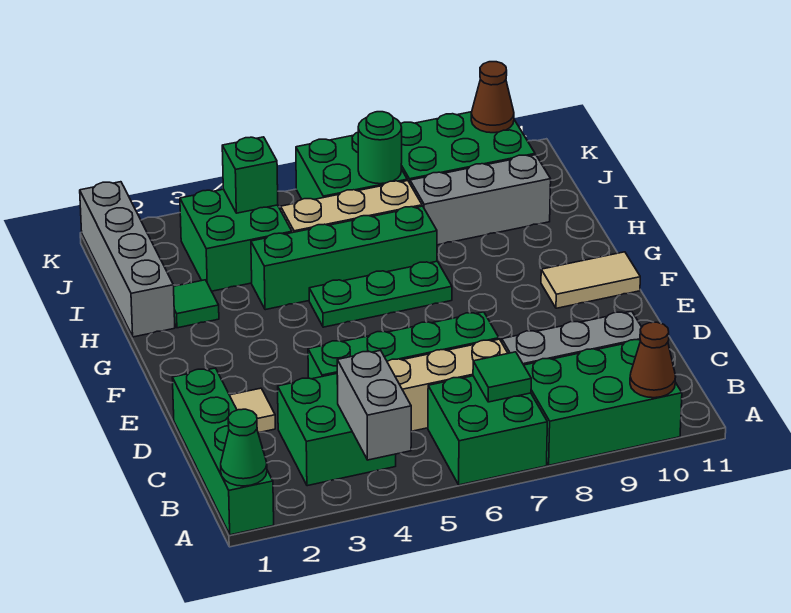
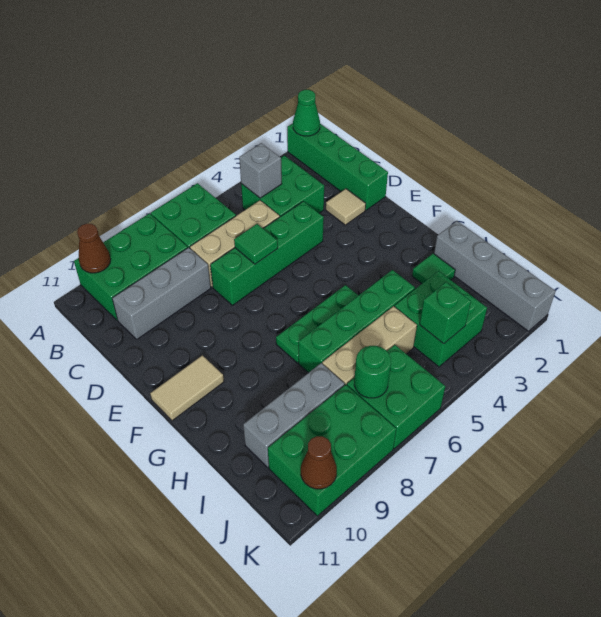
grey 1x2 brick [337,350,411,460] -> grey 1x1 brick [239,143,282,198]
green 1x1 tile [473,352,531,402] -> green 1x1 tile moved to [234,224,278,264]

